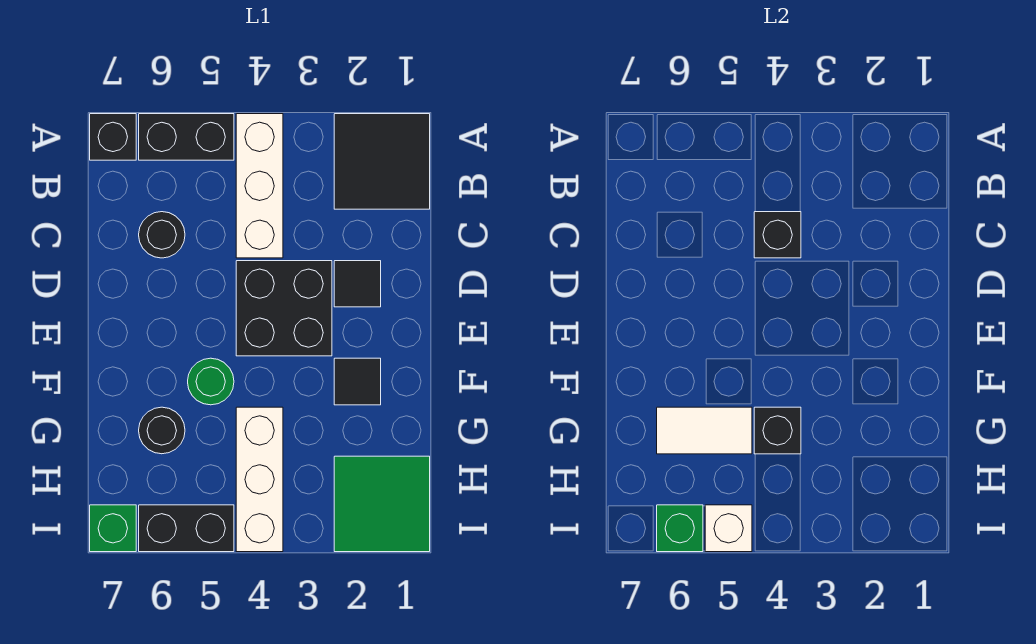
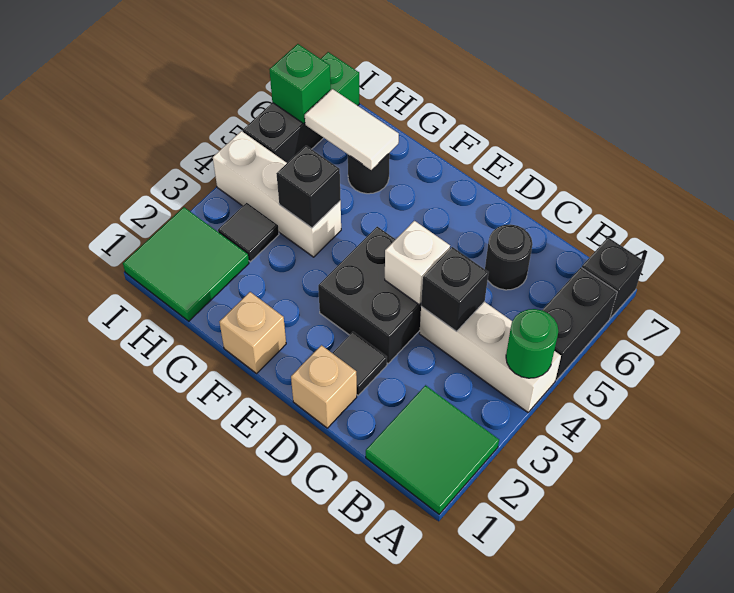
black 2x2 tile [334,114,430,209] -> green 2x2 tile [366,385,499,514]
none -> tan 1x1 brick [291,345,357,428]
none -> tan 1x1 brick [219,292,286,373]
black 1x1 tile [334,358,381,405] -> black 1x1 tile moved to [218,203,279,262]
green 1x1 round brick [188,358,234,405] -> green 1x1 round brick moved to [506,309,558,378]
white 1x2 tile [657,407,752,454] -> white 1x2 tile turned to [305,89,399,170]
white 1x1 brick [705,505,752,552] -> white 1x1 brick moved to [385,221,450,305]

